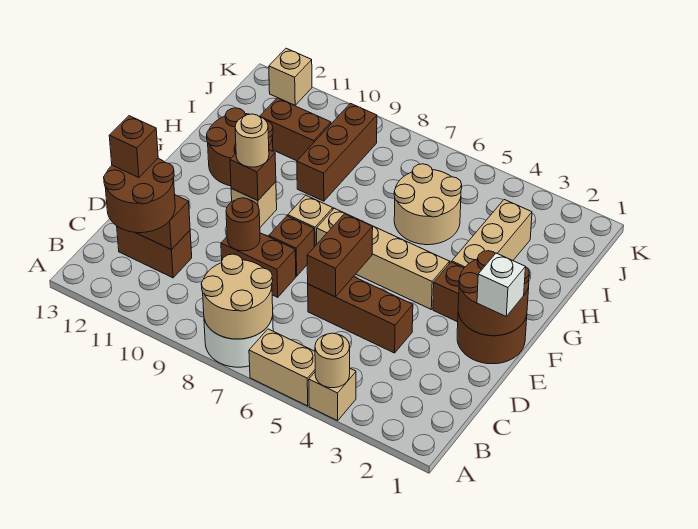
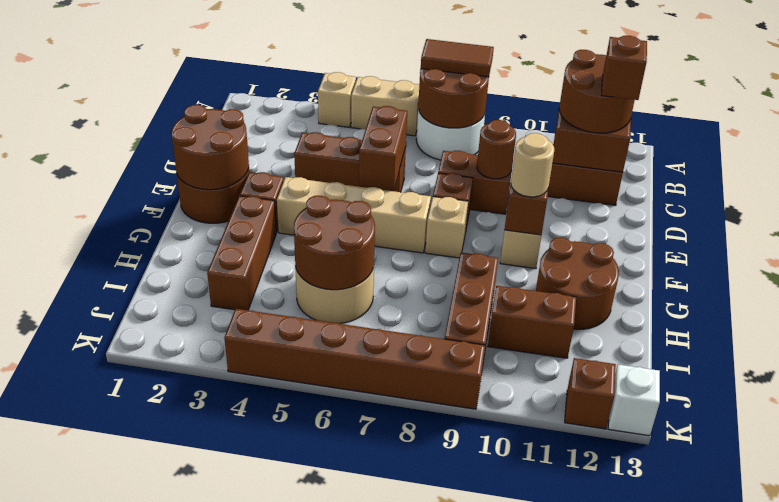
tan 1x1 round brick [315,333,350,388] -> none
tan 2x2 round brick [201,254,273,339] -> brown 2x2 round brick [418,69,489,128]
none -> brown 1x2 tile [421,39,494,77]
white 1x1 brick [477,253,525,316] -> white 1x1 brick moved to [608,365,660,436]
tan 1x3 brick [452,200,532,268] -> brown 1x3 brick [207,196,277,310]
none -> brown 2x2 round brick [294,196,375,290]
none -> brown 1x6 brick [224,309,485,409]
tan 1x1 brick [269,48,312,105] -> brown 1x1 brick [565,358,616,429]

